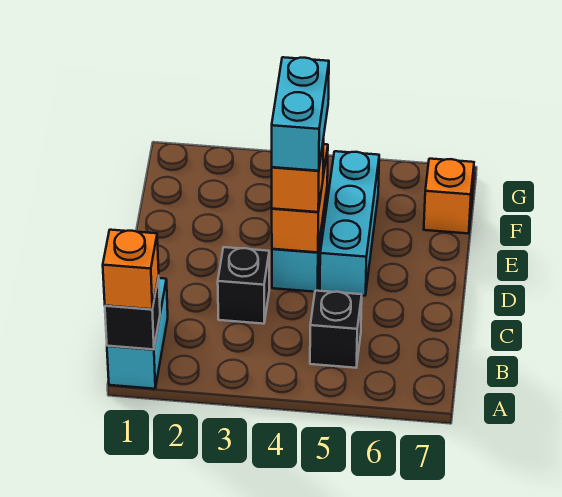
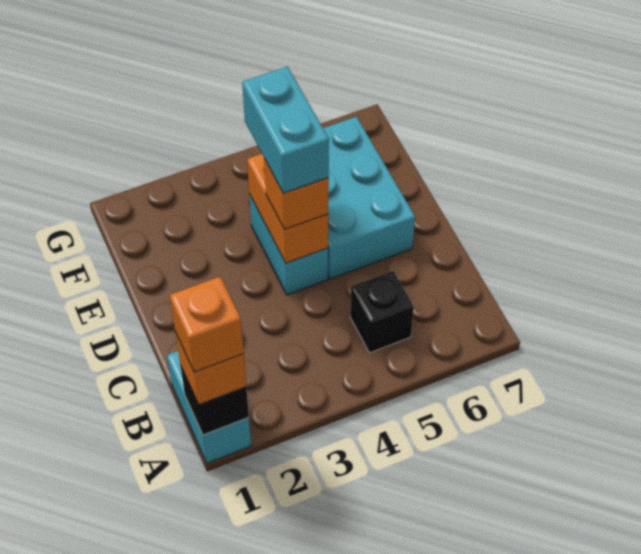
black 1x1 brick [218,247,269,324] -> none
cyan 1x3 brick [320,151,379,296] -> cyan 2x3 brick [323,117,415,279]
orange 1x1 brick [424,159,474,234] -> orange 1x1 brick moved to [170,277,244,372]

